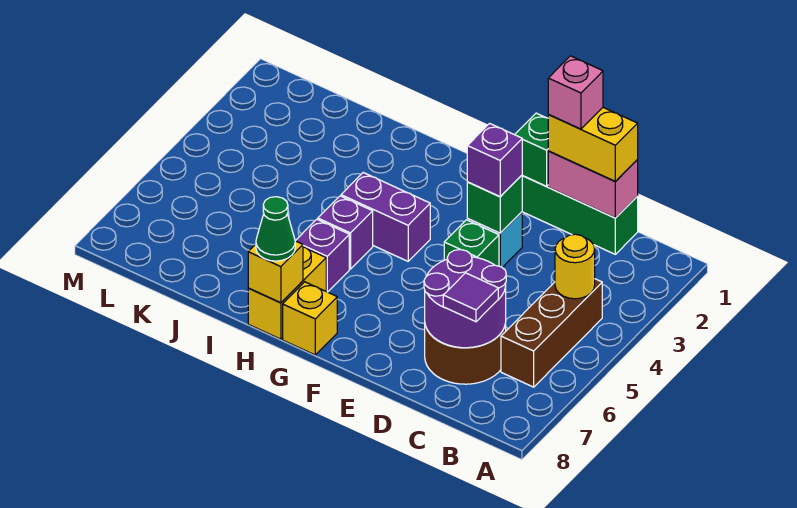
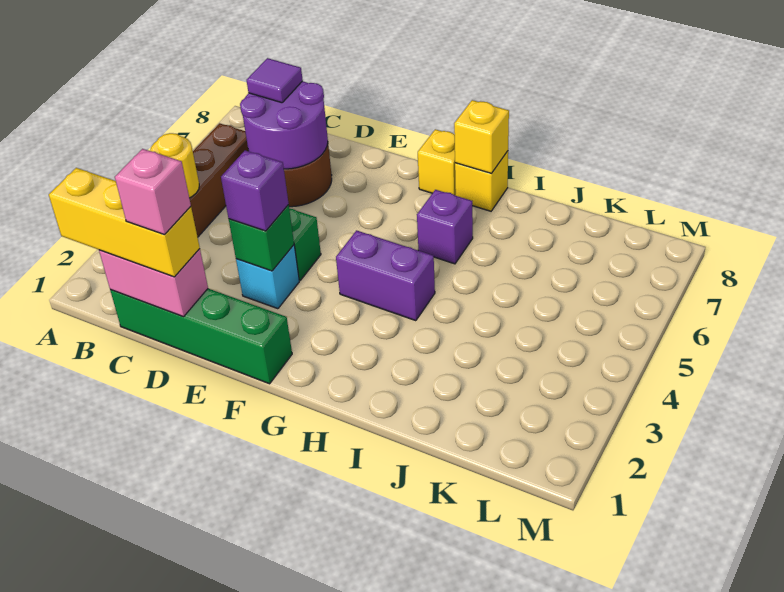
yellow 1x2 brick [548,108,638,182] -> yellow 1x3 brick [49,168,200,277]
green 1x1 brick [515,113,548,186] -> none
purple 1x1 brick [318,196,373,269] -> none
yellow 1x2 brick [248,247,326,339] -> yellow 1x1 brick [455,151,508,211]
green 1x1 cone [256,197,295,261] -> none

